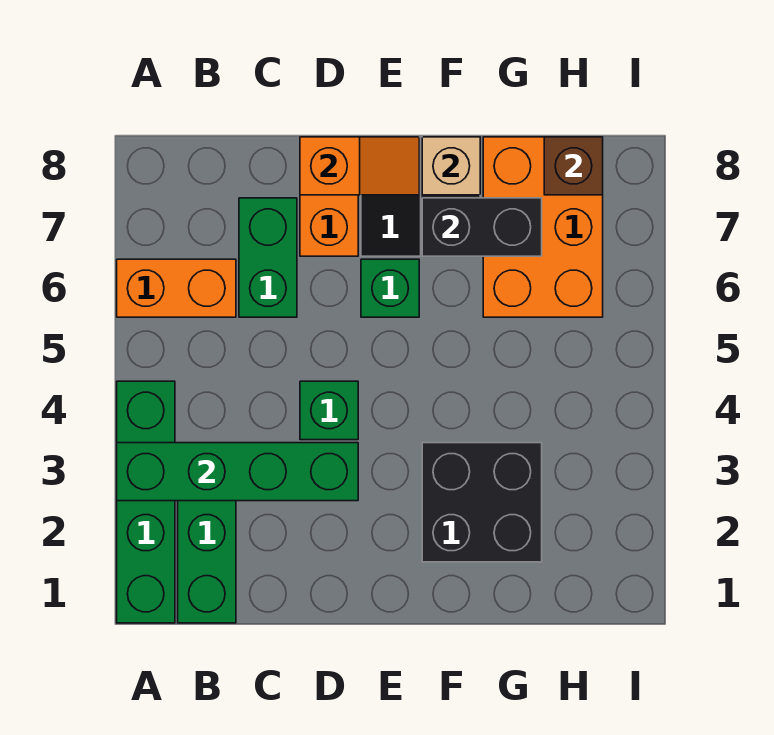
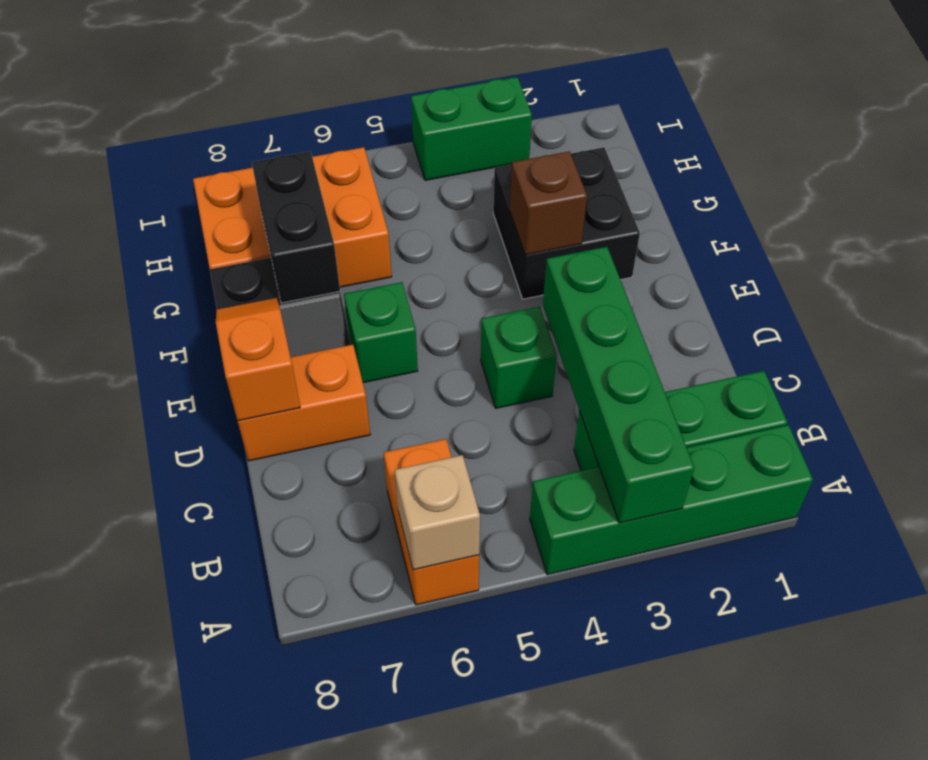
green 1x2 brick [239,198,297,317] -> green 1x2 brick moved to [411,77,532,180]
tan 1x1 brick [422,137,480,195] -> tan 1x1 brick moved to [395,455,480,570]
brown 1x1 brick [544,137,603,195] -> brown 1x1 brick moved to [510,151,587,255]

